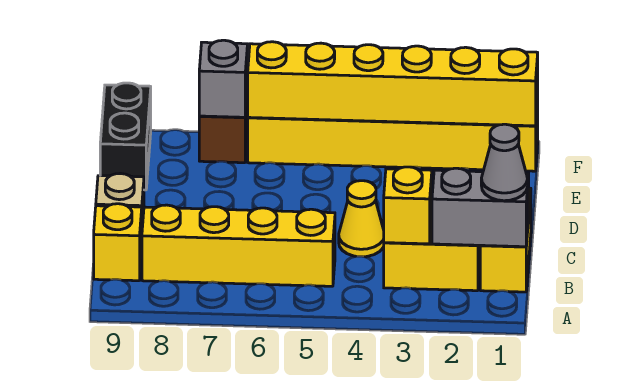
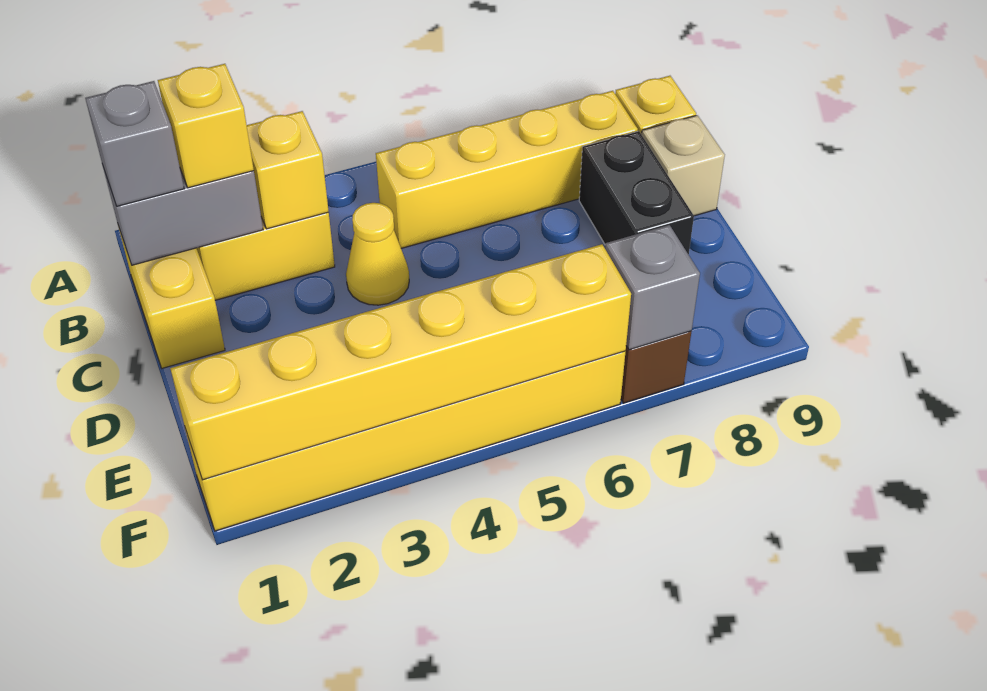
grey 1x1 cone [481,124,528,201] -> grey 1x1 brick [85,81,184,206]
none -> yellow 1x1 brick [158,64,254,188]
black 1x2 brick [100,83,151,190] -> black 1x2 brick moved to [579,131,694,255]

